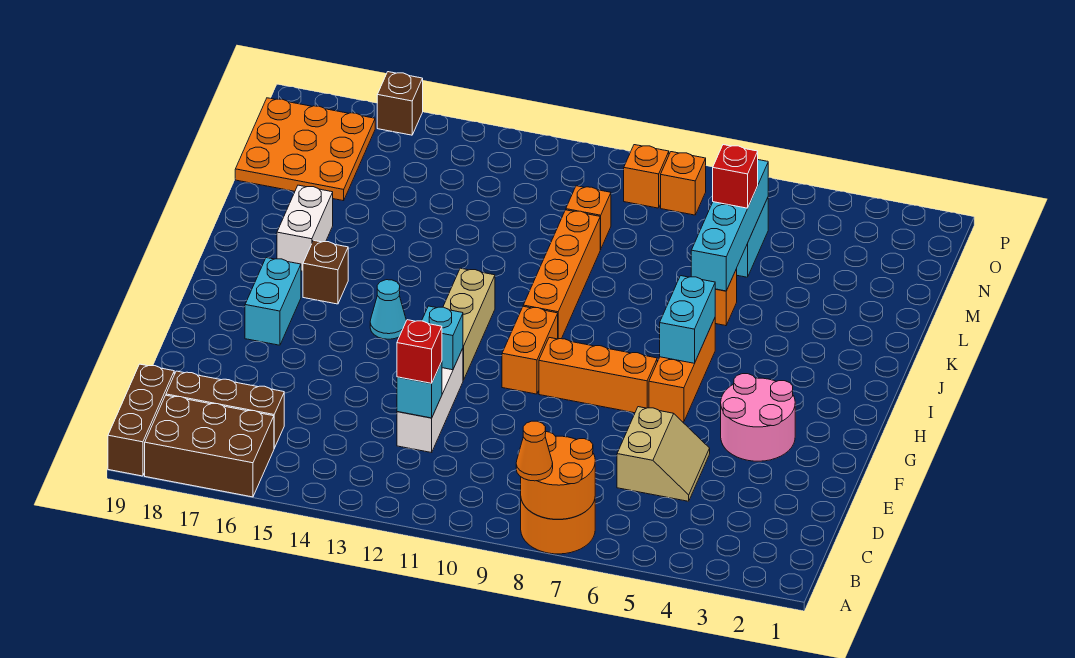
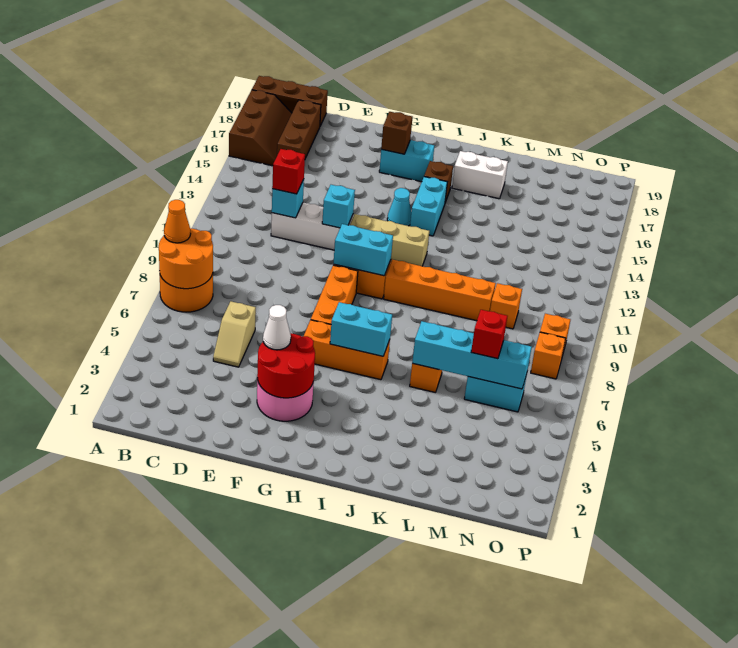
brown 2x3 brick [145,395,274,497] -> brown 2x3 slope [229,90,292,166]
tan 2x2 slope [617,407,710,501] -> tan 1x2 slope [213,301,256,367]
none -> red 2x2 round brick [257,333,315,398]
none -> white 1x1 cone [263,305,291,350]
none -> cyan 1x2 brick [333,224,393,276]
none -> cyan 1x2 brick [410,177,447,236]
orange 3x3 plate [235,98,375,201] -> none
brown 1x1 brick [377,72,423,135] -> brown 1x1 brick moved to [381,112,412,154]

